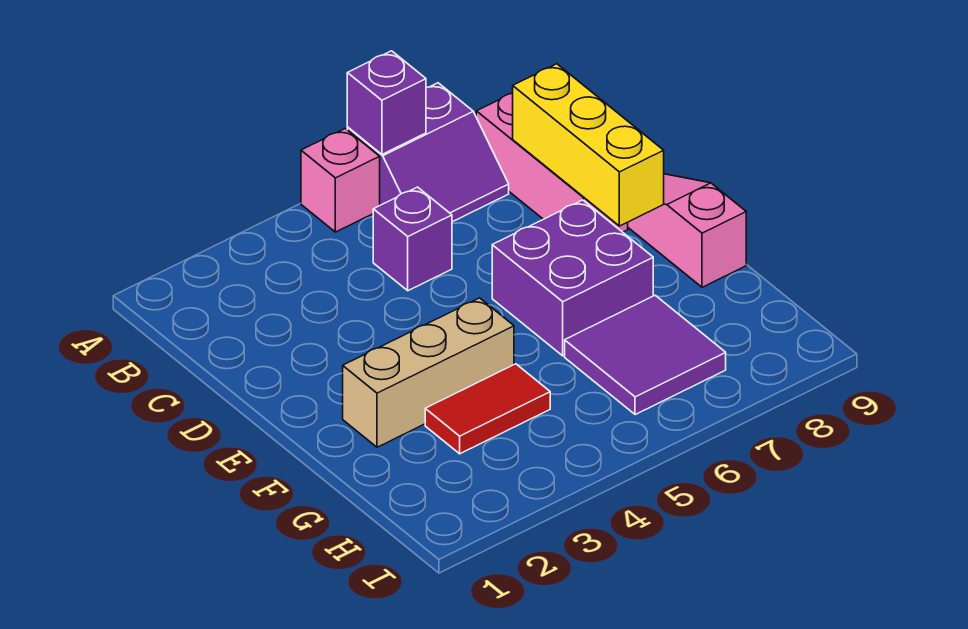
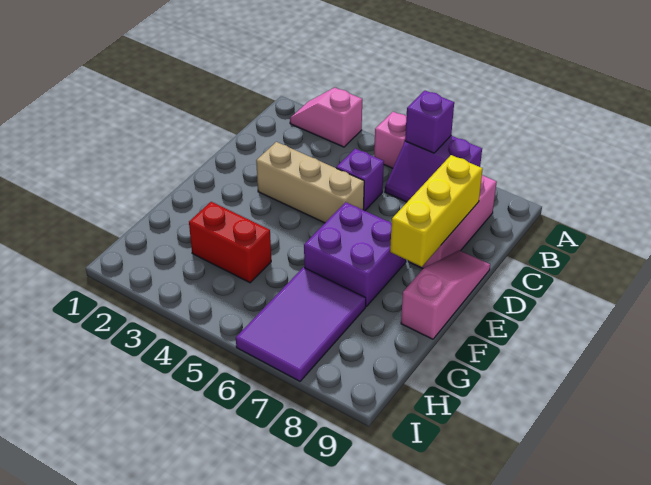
none -> pink 1x2 slope [290,88,362,147]
tan 1x3 brick [343,298,514,447] -> tan 1x3 brick moved to [256,142,364,223]
red 1x2 tile [425,364,550,454] -> red 1x2 brick [189,202,271,283]
purple 2x2 tile [565,295,726,415] -> purple 2x3 tile [236,267,366,381]

